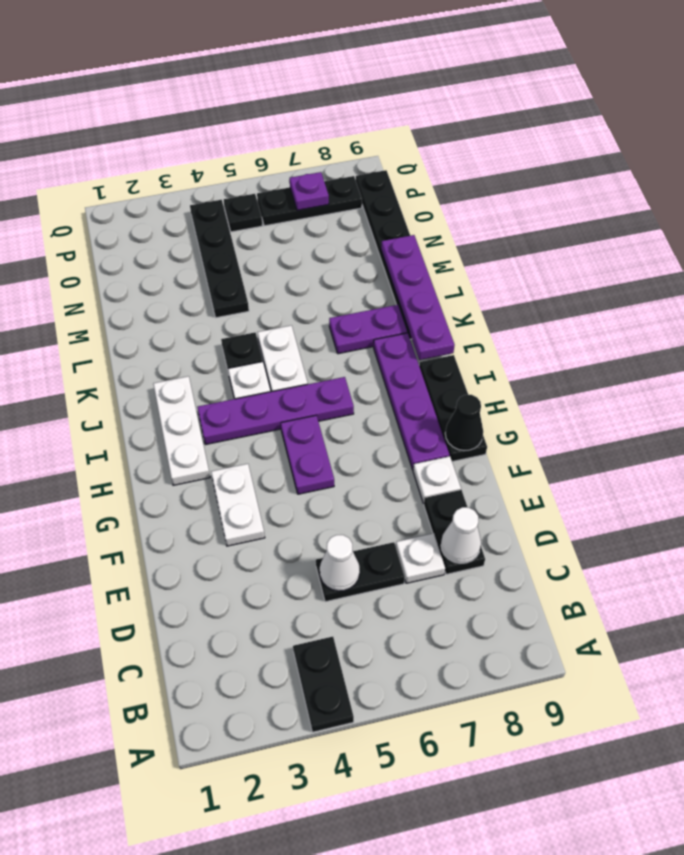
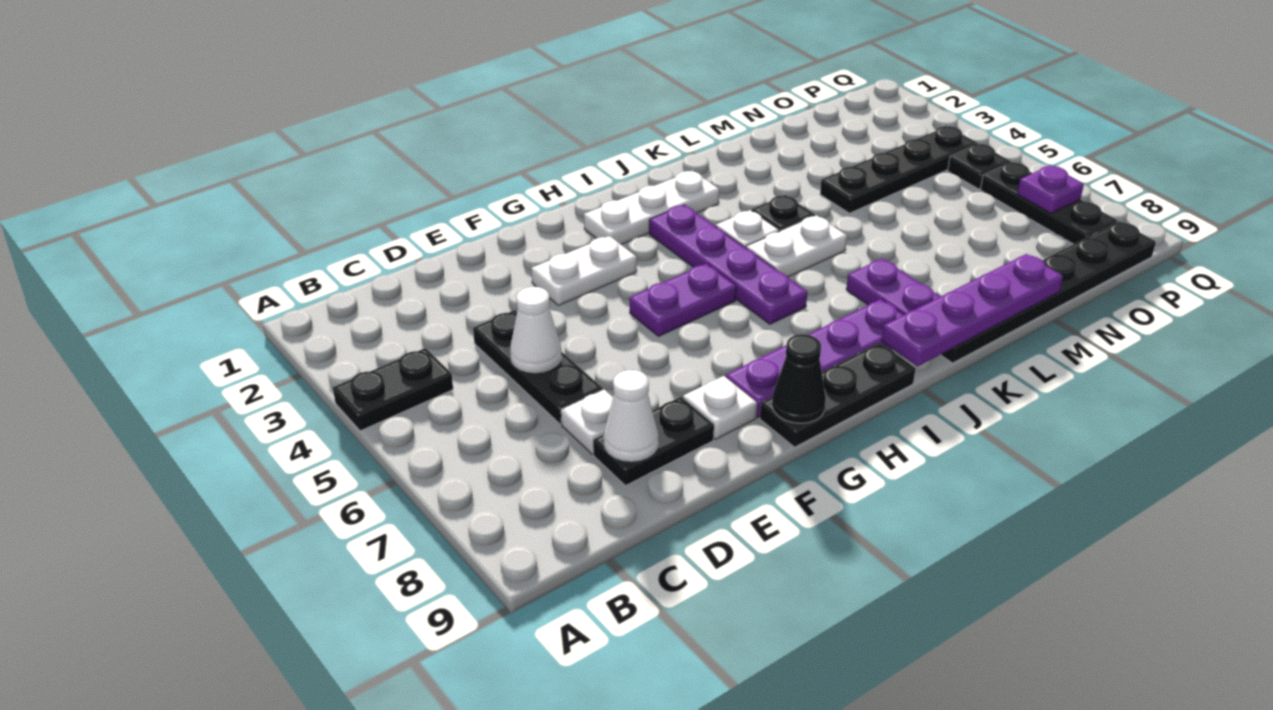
black 1x2 plate [316,542,405,602] -> black 1x3 plate [473,310,603,424]

